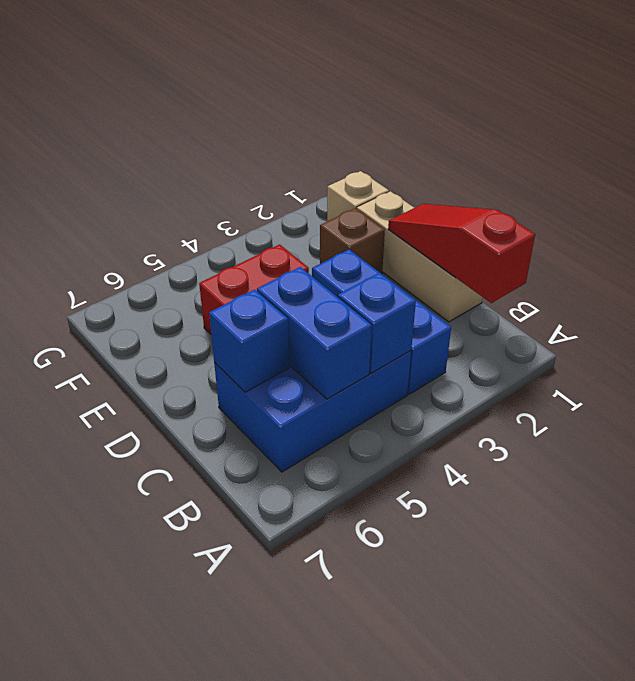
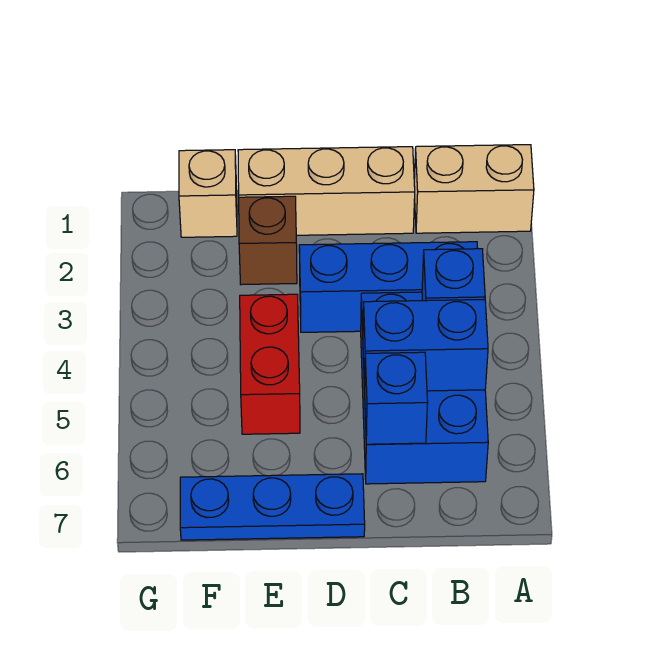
none -> tan 1x2 brick [414,145,534,233]
red 1x3 slope [388,204,535,303] -> none
none -> blue 1x3 plate [180,474,365,540]

